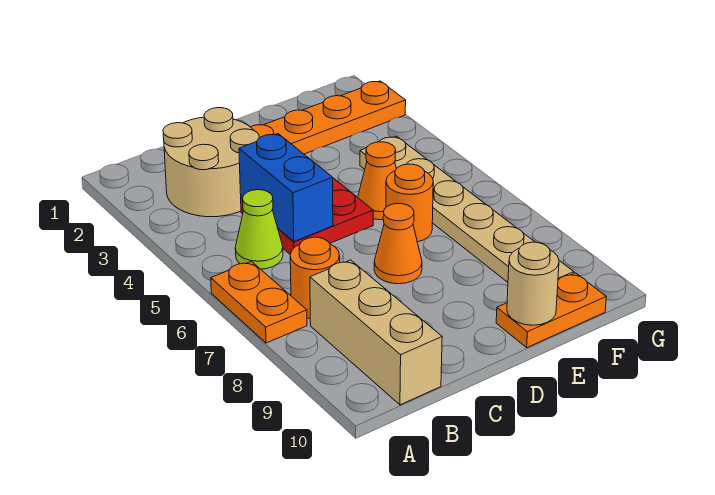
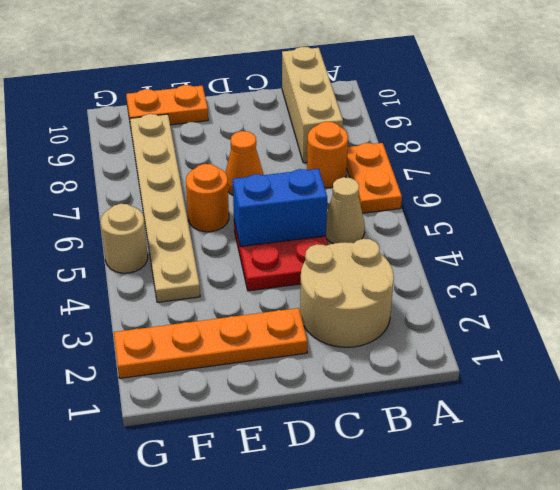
lime 1x1 cone [235,190,283,269] -> tan 1x1 cone [326,177,365,244]
blue 1x2 brick [239,134,333,242] -> blue 1x2 brick turned to [233,169,327,246]
orange 1x1 cone [358,142,396,220] -> none
tan 1x1 round brick [507,242,559,325] -> tan 1x1 round brick moved to [101,204,148,273]

